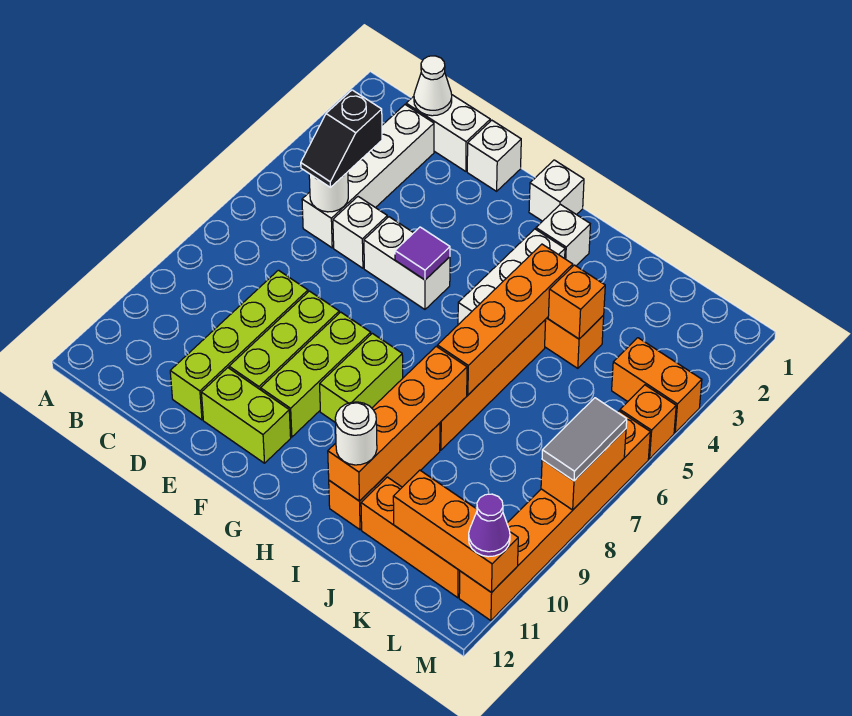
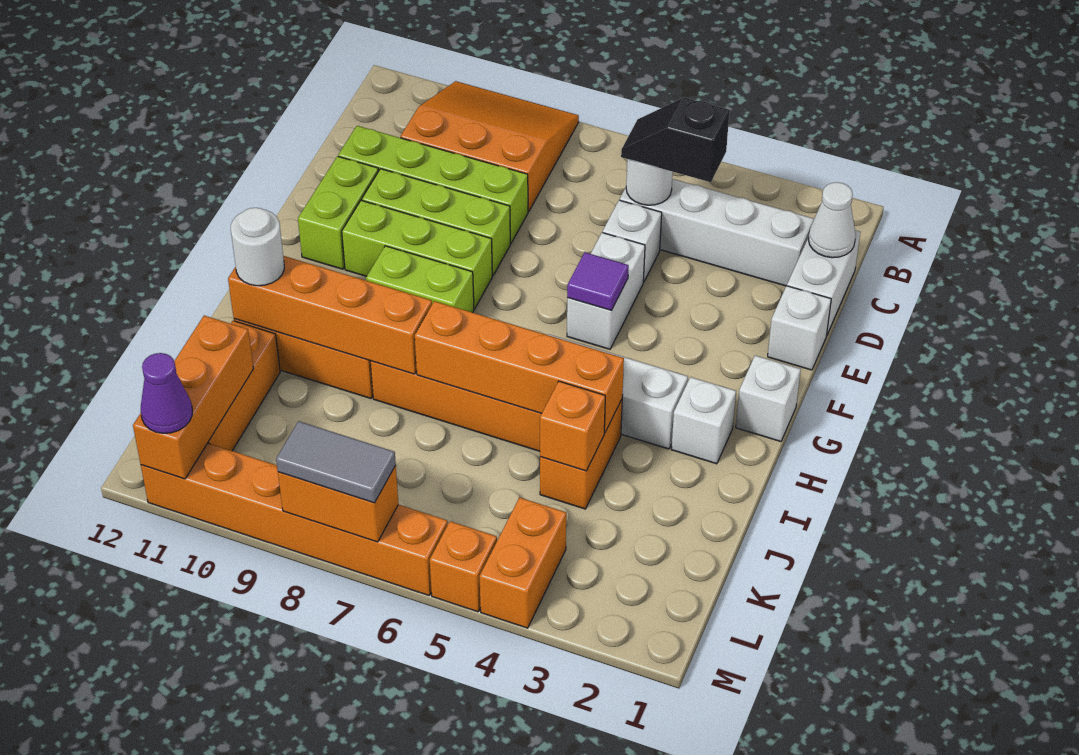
none -> orange 3x3 slope [400,81,579,212]

